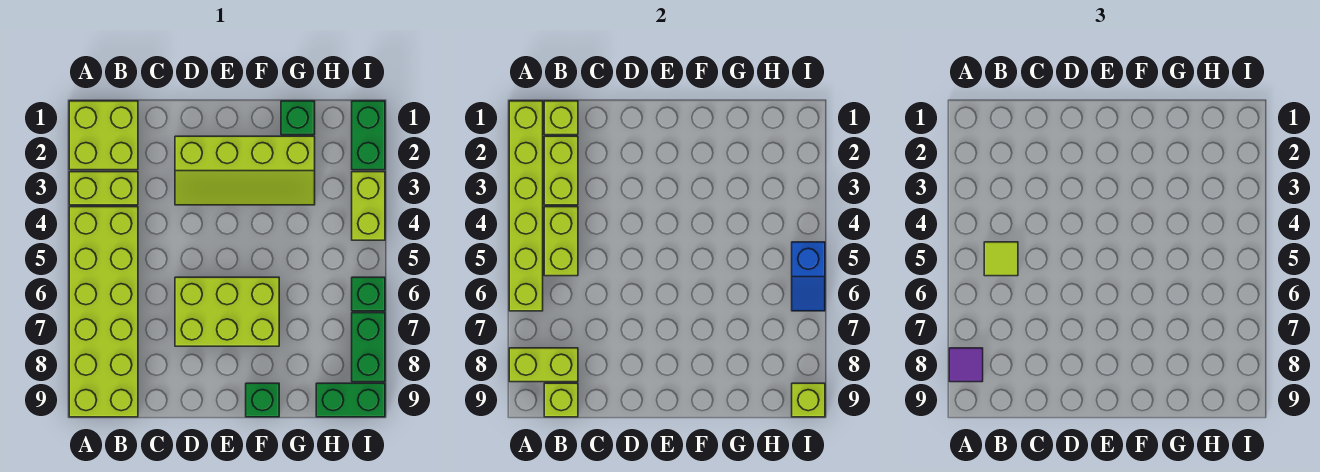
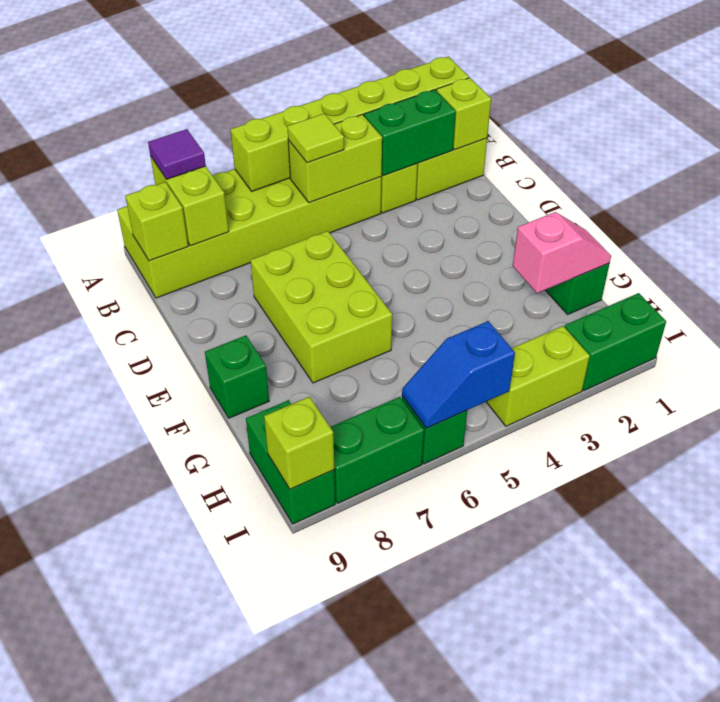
lime 1x2 brick [544,136,578,205] -> green 1x2 brick [364,90,456,176]
lime 2x4 slope [175,136,315,205] -> none
none -> pink 1x2 slope [513,212,611,293]

